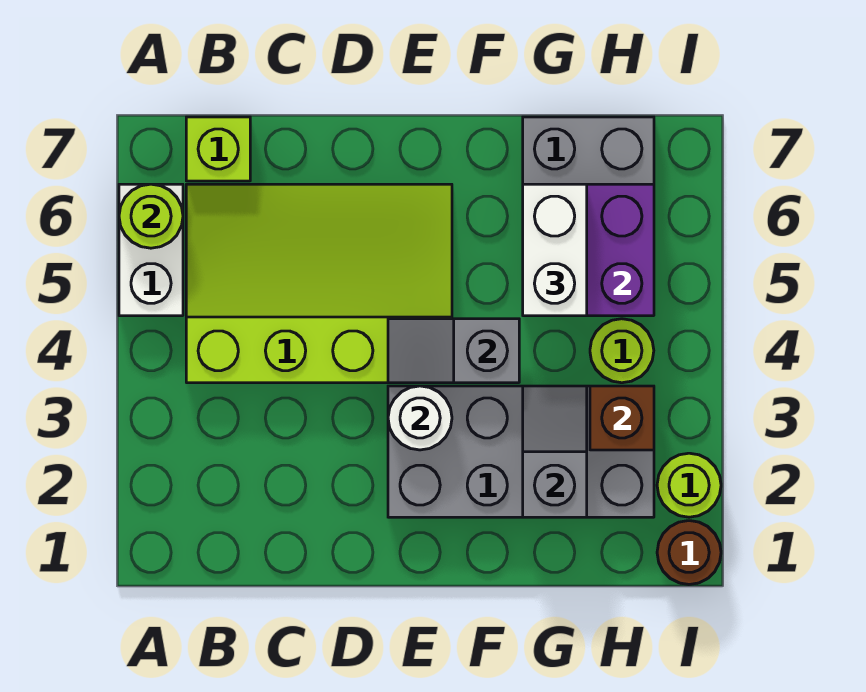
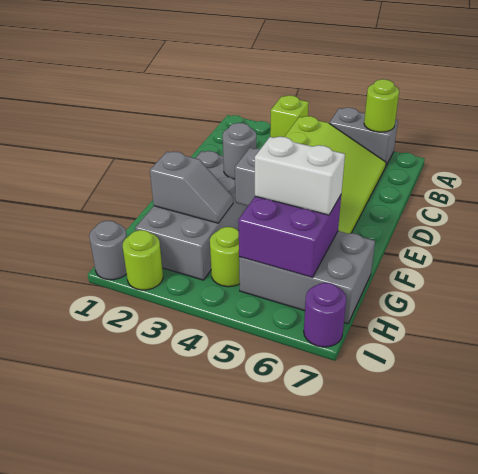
white 1x2 brick [119,184,183,316] -> grey 1x2 brick [329,107,398,166]
lime 1x1 brick [186,117,250,181] -> lime 1x1 brick moved to [270,95,309,138]
white 1x1 round brick [388,386,452,450] -> grey 1x1 round brick [223,123,256,179]
brown 1x1 brick [590,386,654,450] -> none
brown 1x1 round brick [657,521,721,584] -> grey 1x1 round brick [89,221,127,280]
none -> purple 1x1 round brick [304,283,346,347]

